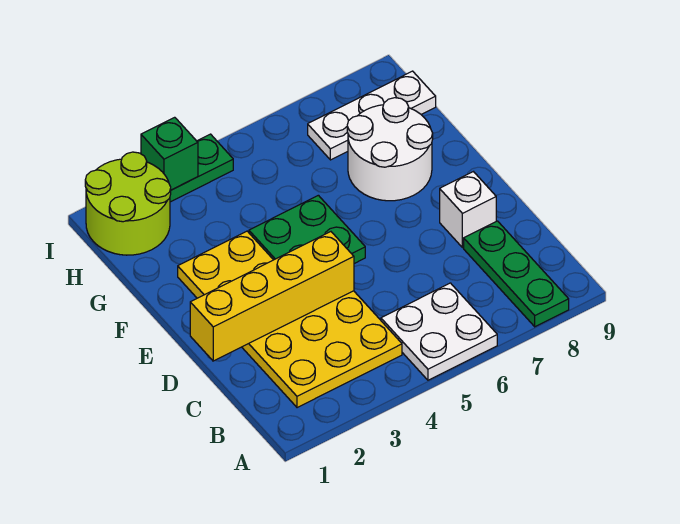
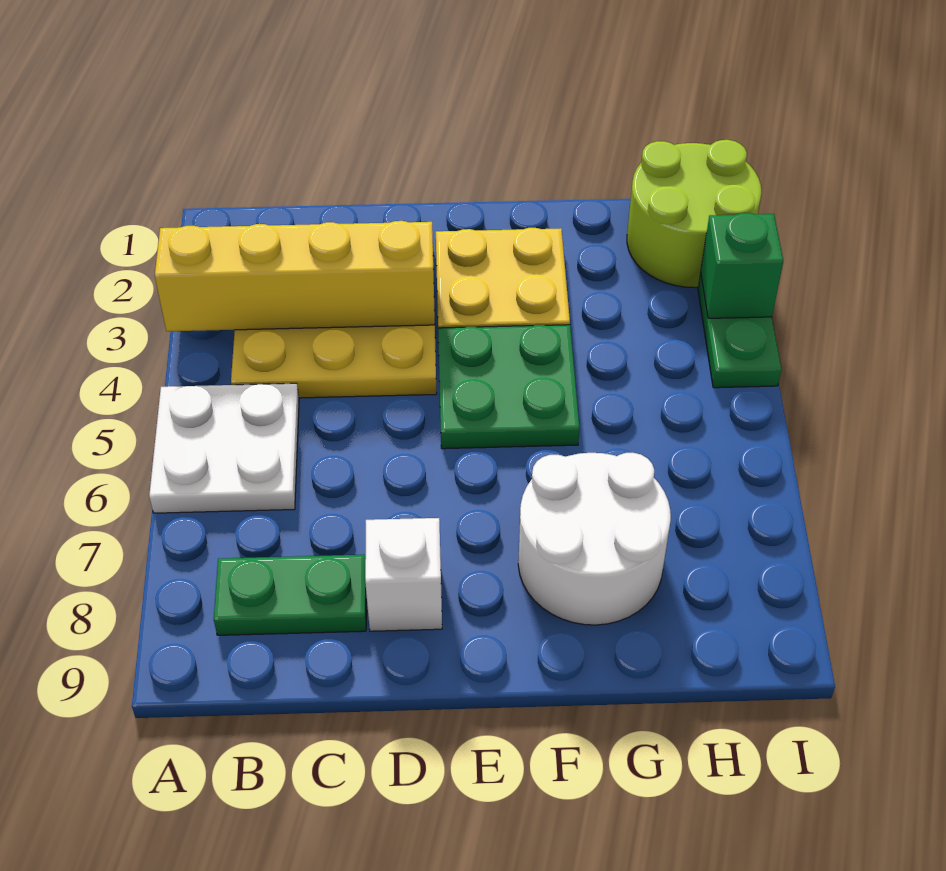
green 1x3 plate [464,221,569,327] -> green 1x2 plate [214,555,366,635]
yellow 1x4 brick [190,232,354,361] -> yellow 1x4 brick turned to [155,221,435,331]
white 1x3 plate [308,71,436,160] -> none

